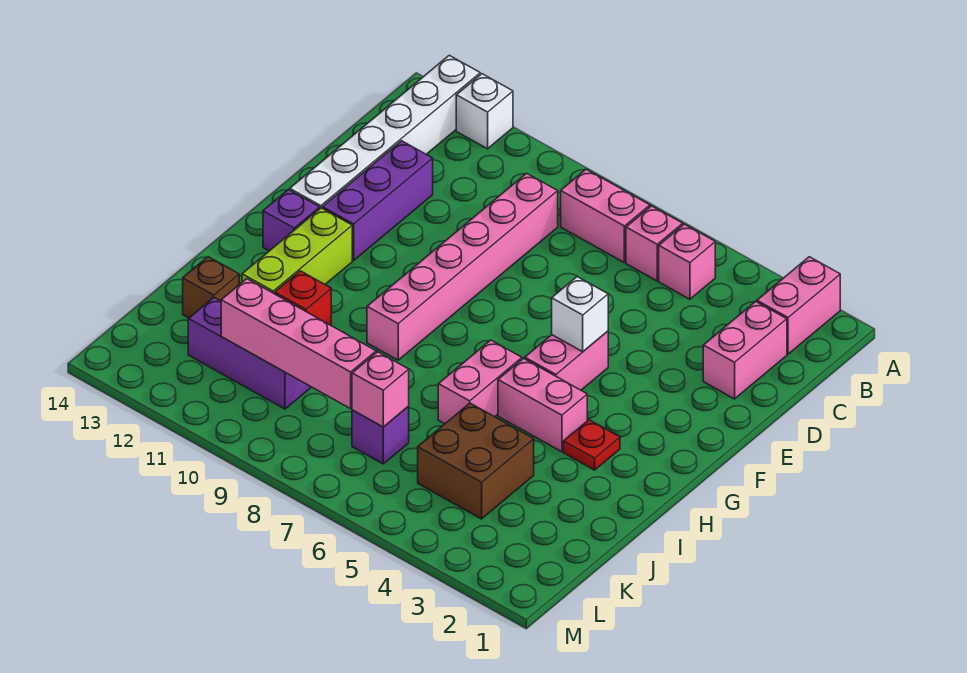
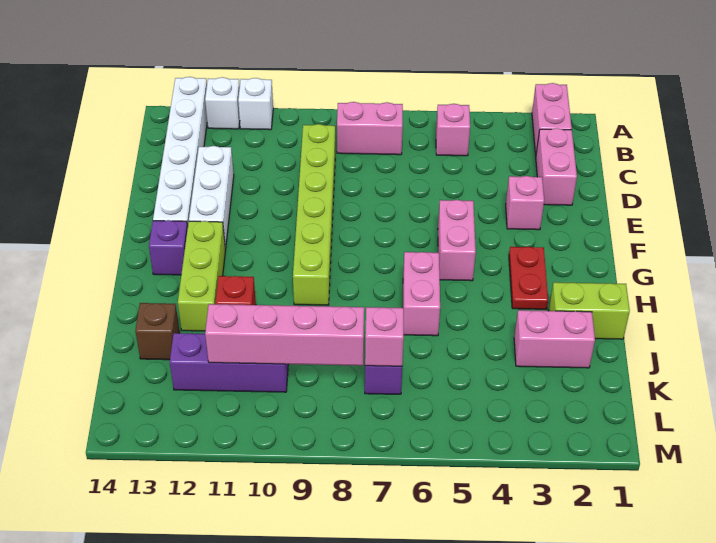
pink 1x1 brick [626,206,683,281] -> pink 1x1 brick moved to [506,176,544,230]
pink 1x6 brick [367,173,558,360] -> lime 1x6 brick [293,124,335,305]
purple 1x3 brick [322,141,433,261] -> white 1x3 brick [189,146,234,249]
white 1x1 brick [552,277,608,352] -> white 1x1 brick moved to [238,78,273,130]
red 1x1 plate [563,420,620,470] -> red 1x2 plate [509,247,548,309]
pink 1x2 brick [498,358,587,452] -> pink 1x2 brick moved to [514,310,595,368]
none -> lime 1x2 brick [549,282,630,339]
brown 2x2 brick [418,403,534,519] -> none

